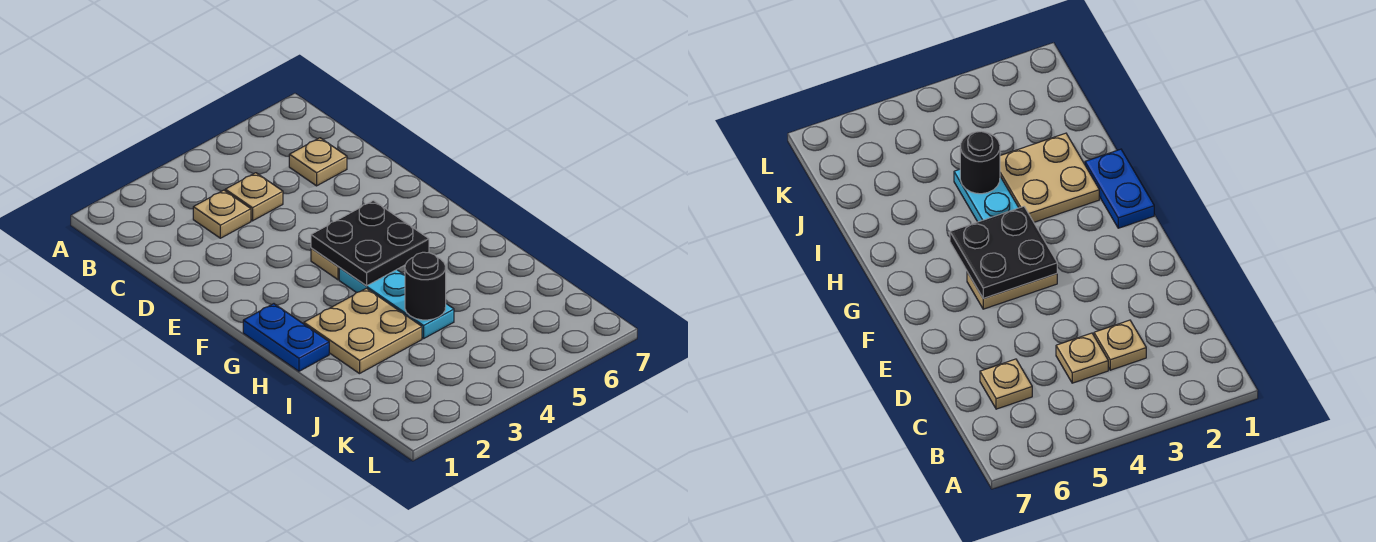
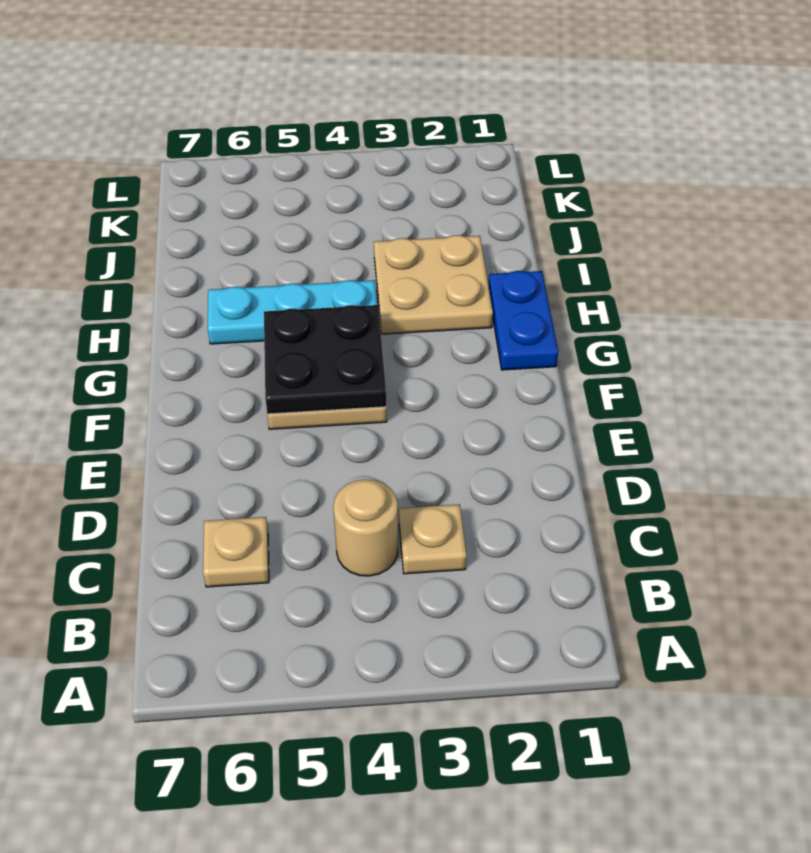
tan 1x1 plate [225,173,283,221] -> tan 1x1 round brick [333,479,398,576]
cyan 1x3 plate [339,268,454,339] -> cyan 1x3 plate turned to [208,280,377,344]
black 1x1 round brick [405,252,446,320] -> none

